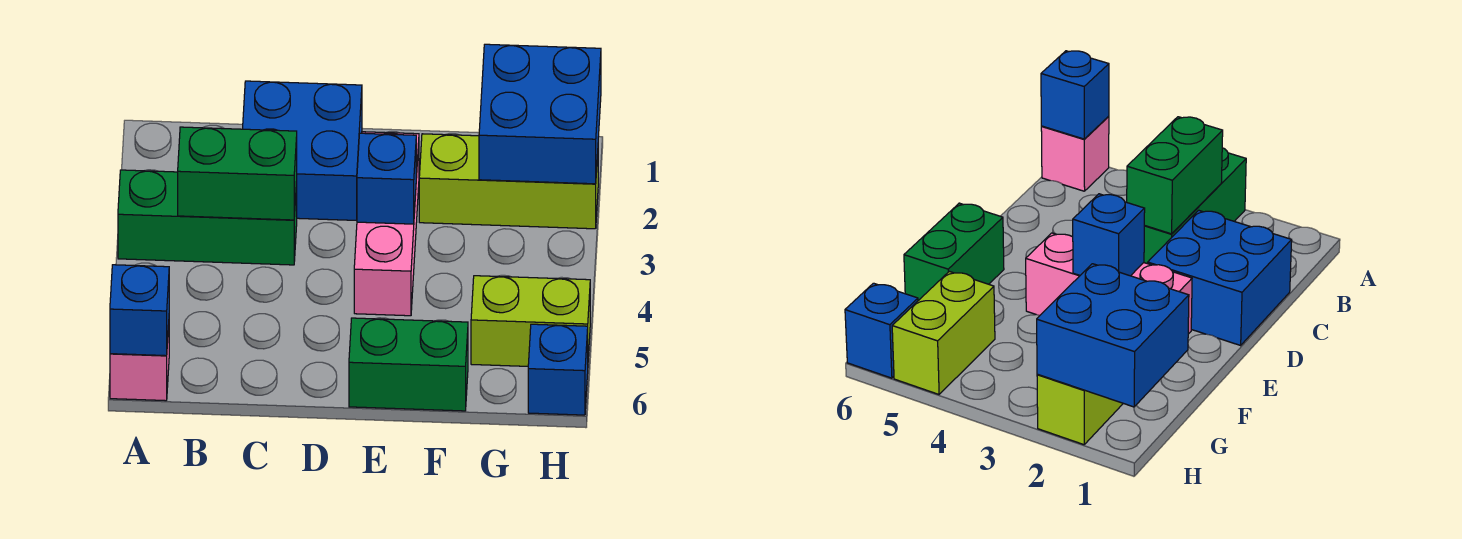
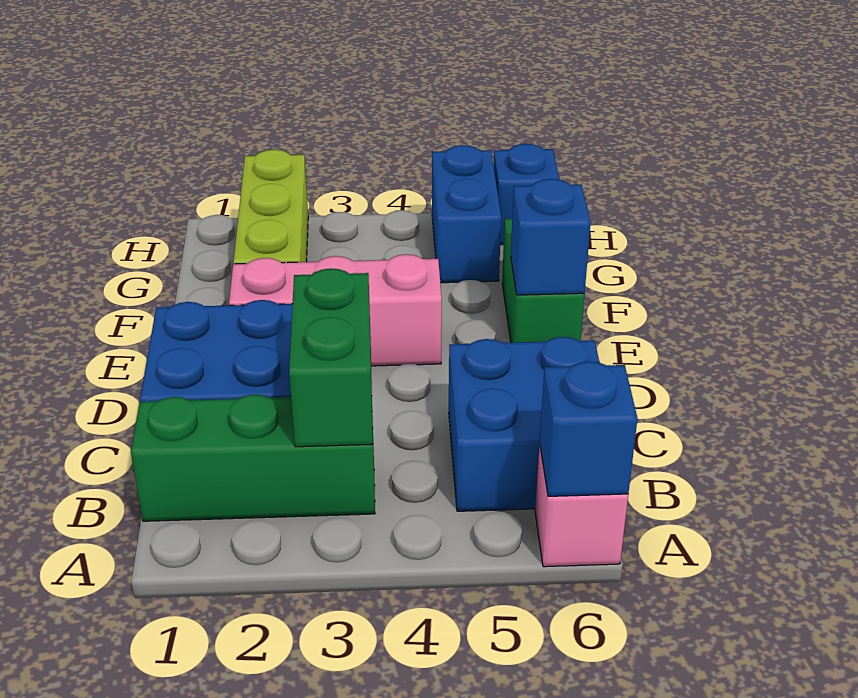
green 1x3 brick [118,170,297,265] -> green 1x3 brick turned to [131,395,375,521]
blue 1x1 brick [357,133,416,224] -> blue 1x1 brick moved to [511,179,591,295]
blue 2x2 brick [479,44,601,184] -> blue 2x2 brick moved to [449,337,600,511]
lime 1x2 brick [471,276,590,366] -> blue 1x2 brick [432,145,501,283]

